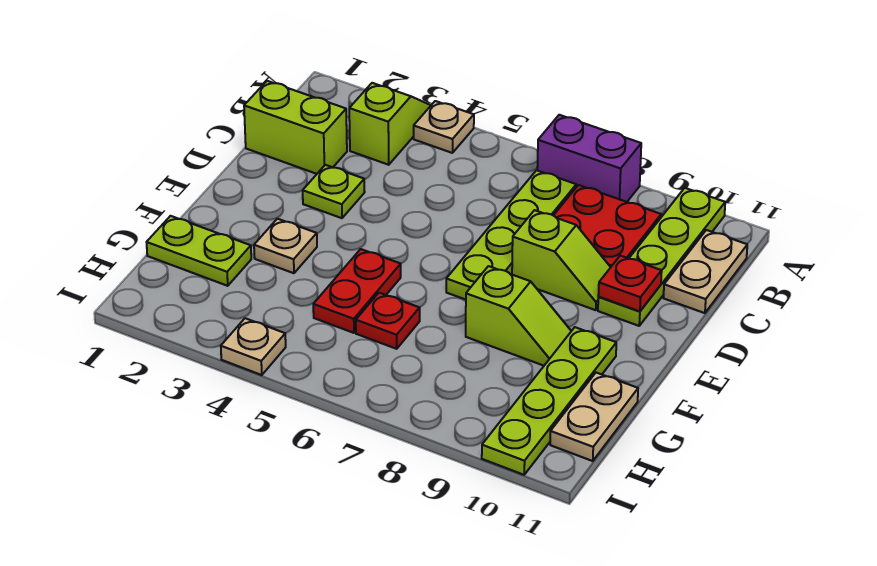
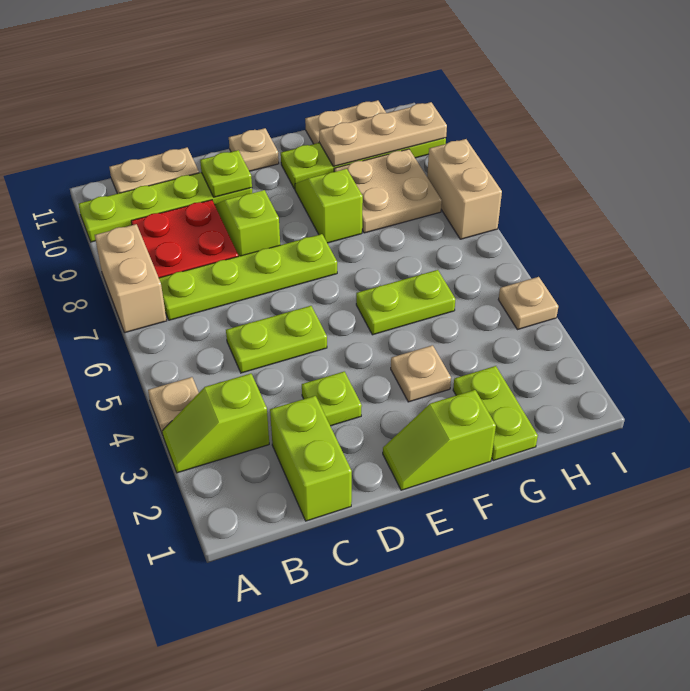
purple 1x2 brick [537,115,641,202] -> tan 1x2 brick [95,224,167,333]
none -> lime 1x2 plate [226,306,327,373]
red 1x1 plate [598,256,662,312] -> lime 1x1 plate [200,150,252,197]
none -> lime 1x2 slope [383,390,496,490]
none -> tan 1x1 plate [229,128,279,171]
red 1x2 plate [313,249,401,333] -> lime 1x2 plate [356,270,456,335]
red 1x1 plate [356,293,420,349] -> none
none -> tan 2x2 plate [334,149,442,233]
none -> tan 1x3 plate [319,102,447,167]
none -> tan 1x2 brick [427,139,502,239]

